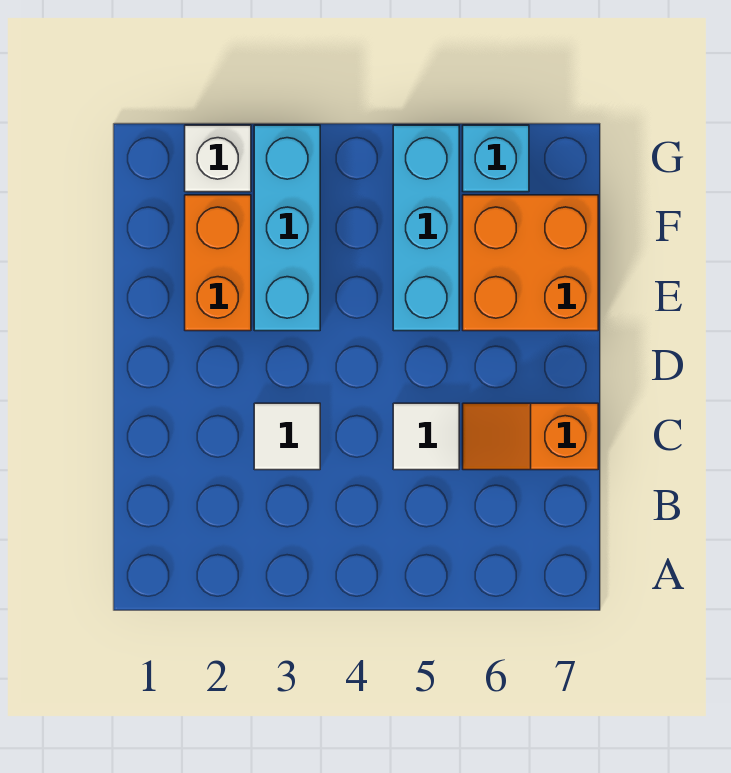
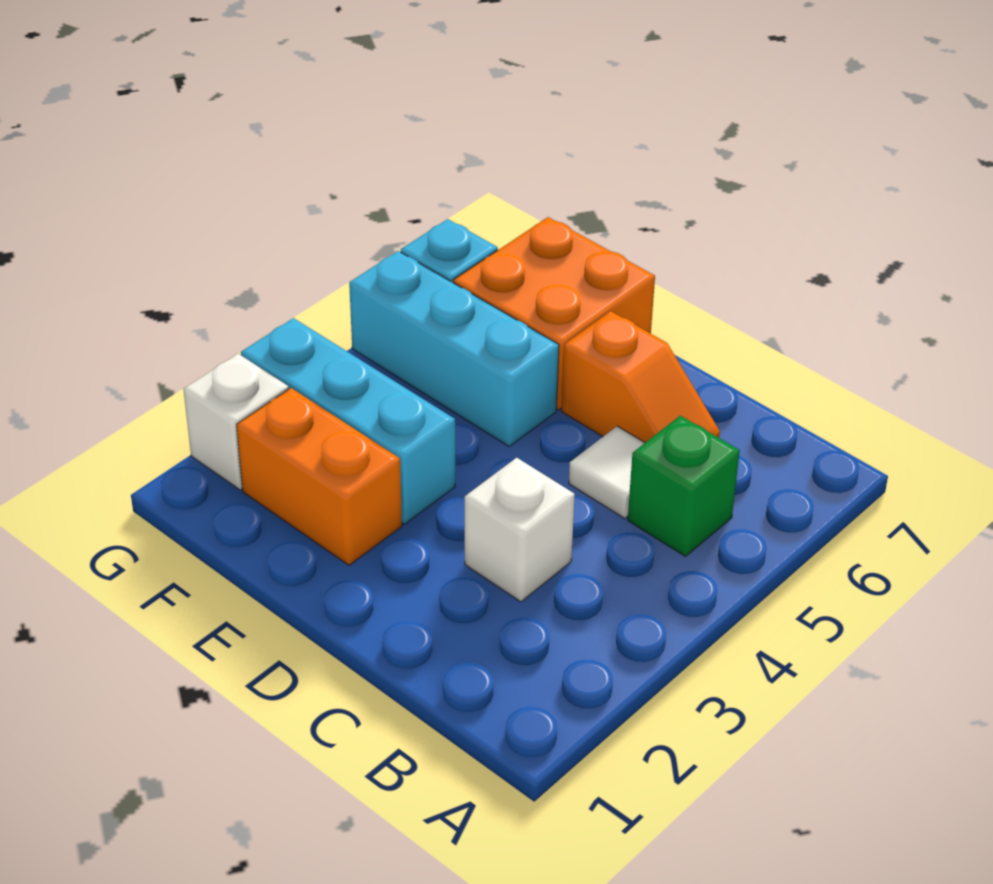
none -> green 1x1 brick [628,416,740,556]
white 1x1 tile [254,403,320,470] -> white 1x1 brick [465,458,575,602]
orange 1x2 slope [463,403,598,470] -> orange 1x2 slope turned to [561,311,720,443]

